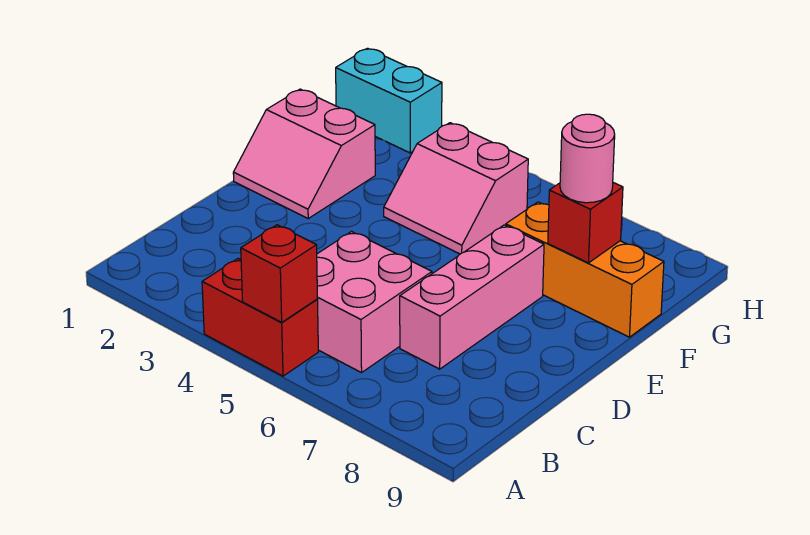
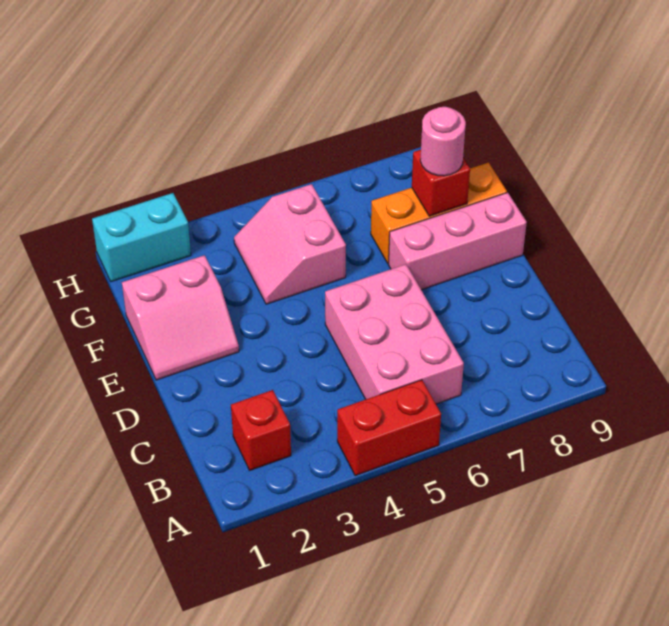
red 1x1 brick [241,225,317,322] -> red 1x1 brick moved to [231,390,291,470]
pink 2x2 brick [317,232,432,373] -> pink 2x3 brick [325,264,464,404]
pink 1x3 brick [400,225,544,369] -> pink 1x3 brick turned to [389,193,527,290]
pink 2x2 slope [384,123,528,254] -> pink 2x2 slope turned to [234,184,346,304]

